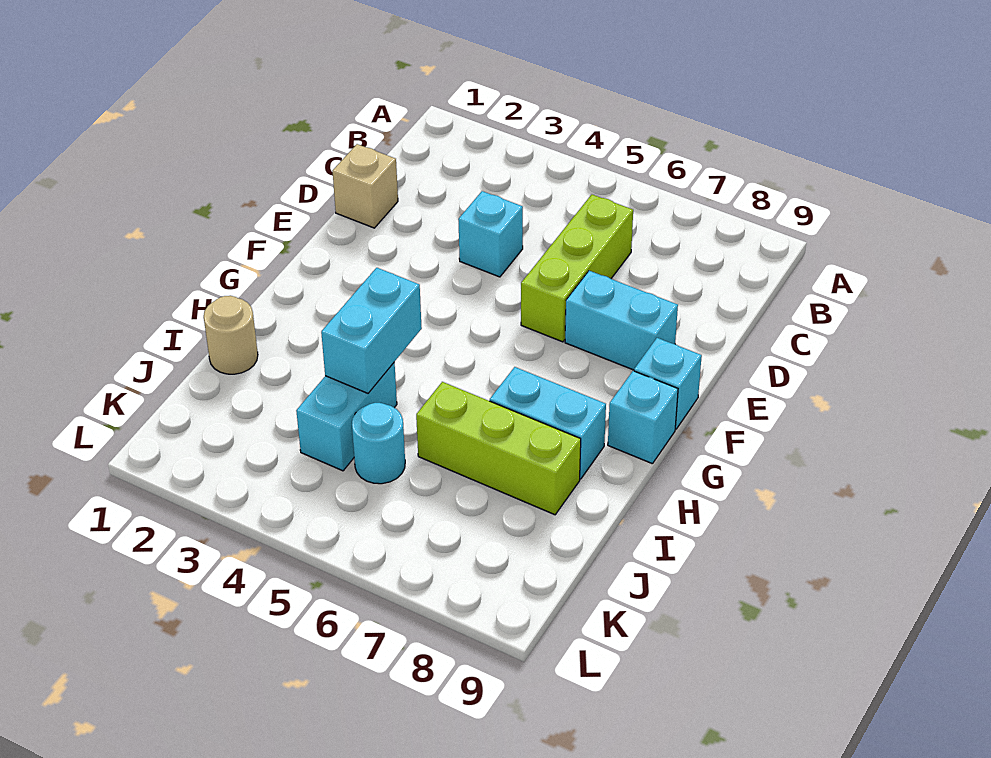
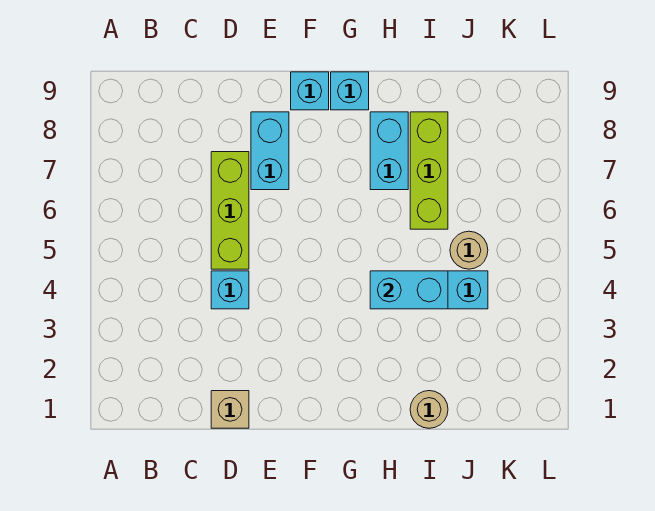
lime 1x3 brick [521,195,633,342] -> lime 1x3 brick turned to [211,152,249,269]
cyan 1x1 round brick [352,403,405,484] -> tan 1x1 round brick [450,231,488,269]

